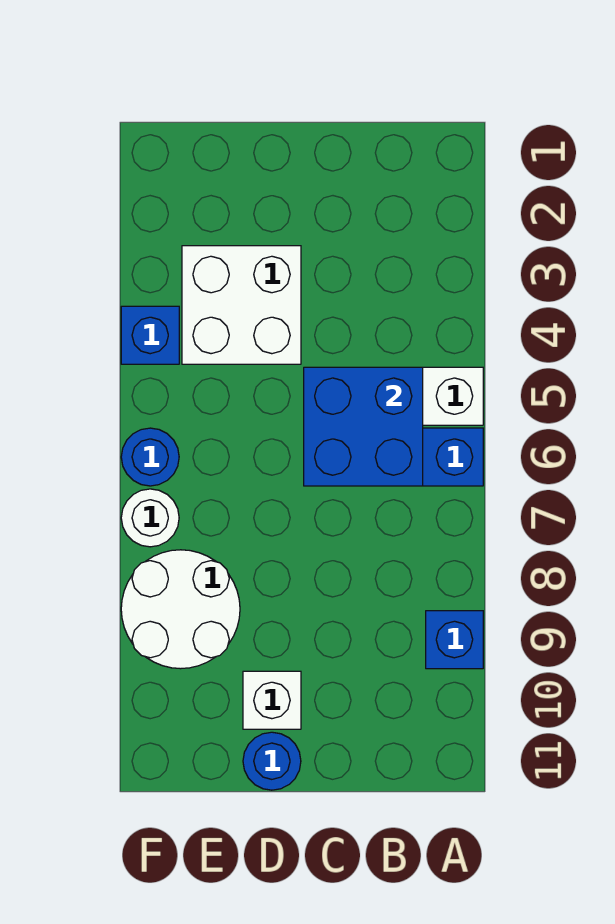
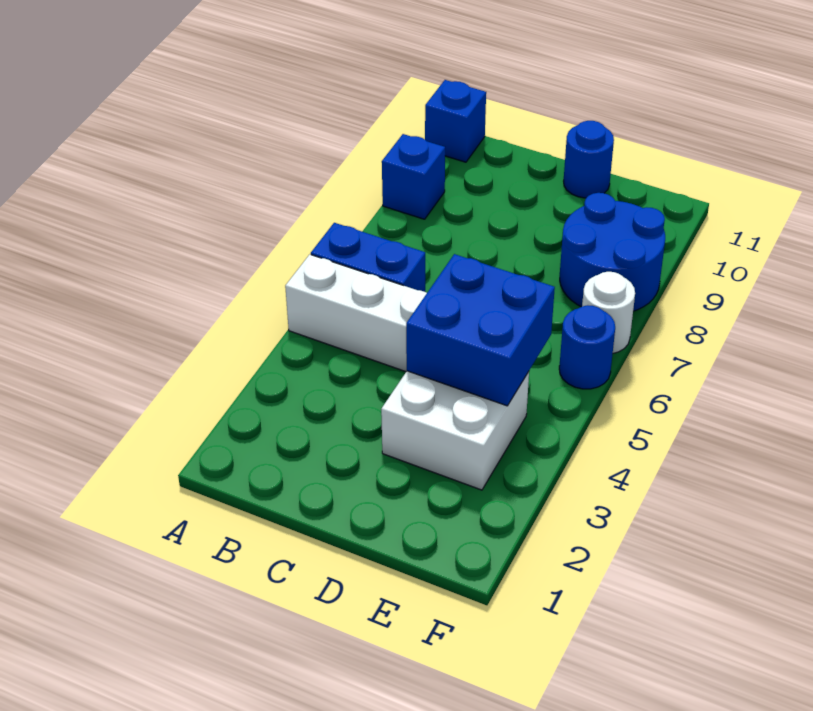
blue 2x2 brick [304,367,423,486] -> blue 2x2 brick moved to [406,254,555,406]
white 1x1 brick [243,671,301,729] -> none
white 2x2 round brick [121,550,240,669] -> blue 2x2 round brick [560,193,665,311]
blue 1x1 brick [121,306,179,364] -> blue 1x1 brick moved to [425,80,486,162]

